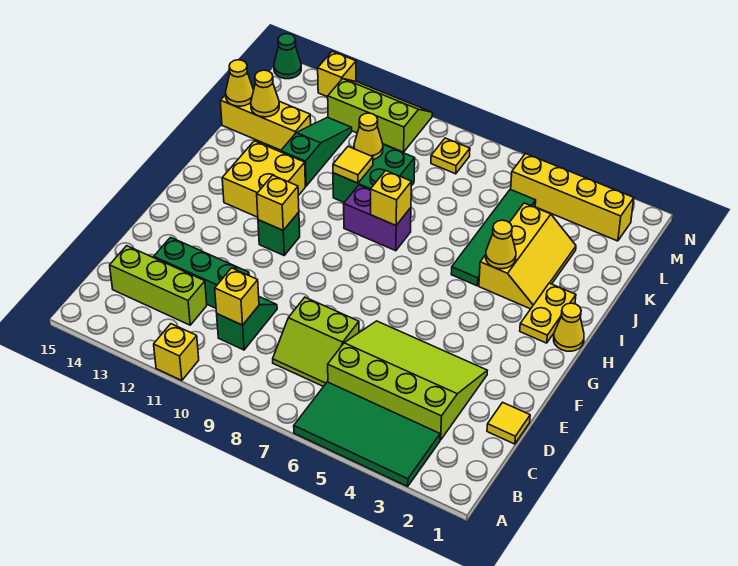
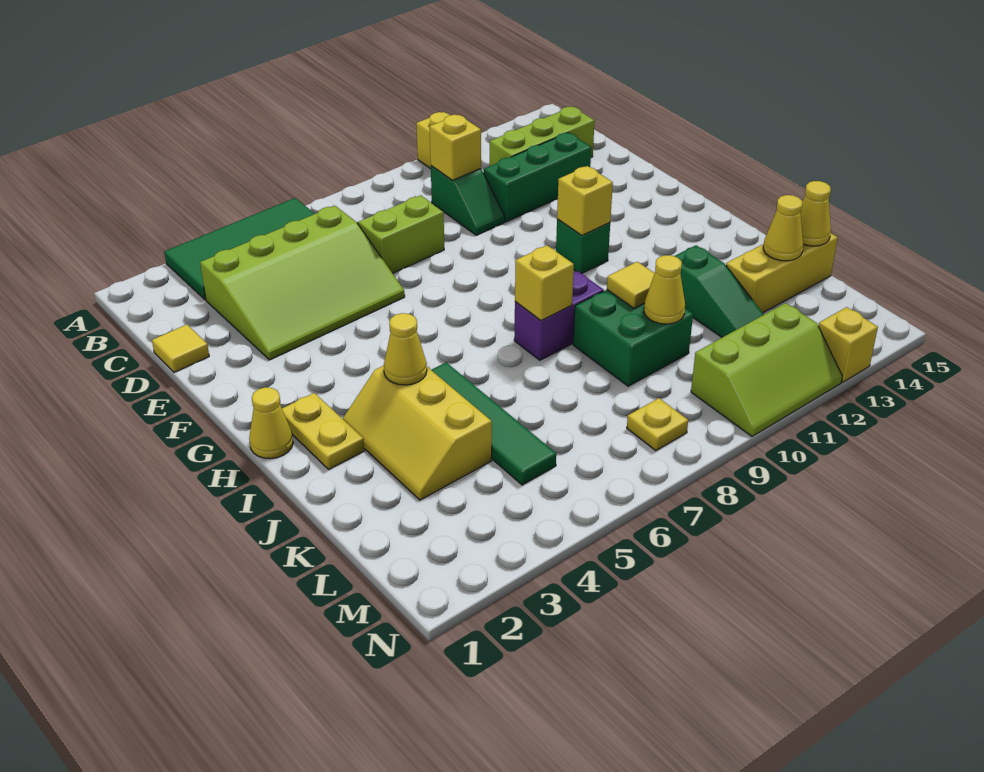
yellow 2x2 brick [222,141,305,217] -> none
yellow 1x4 brick [511,154,634,241] -> none
green 1x1 cone [274,34,301,79] -> none

